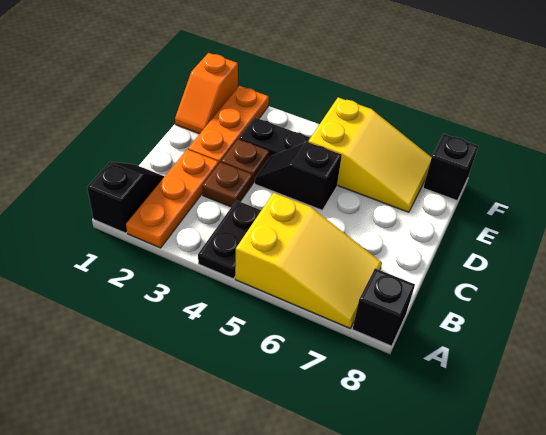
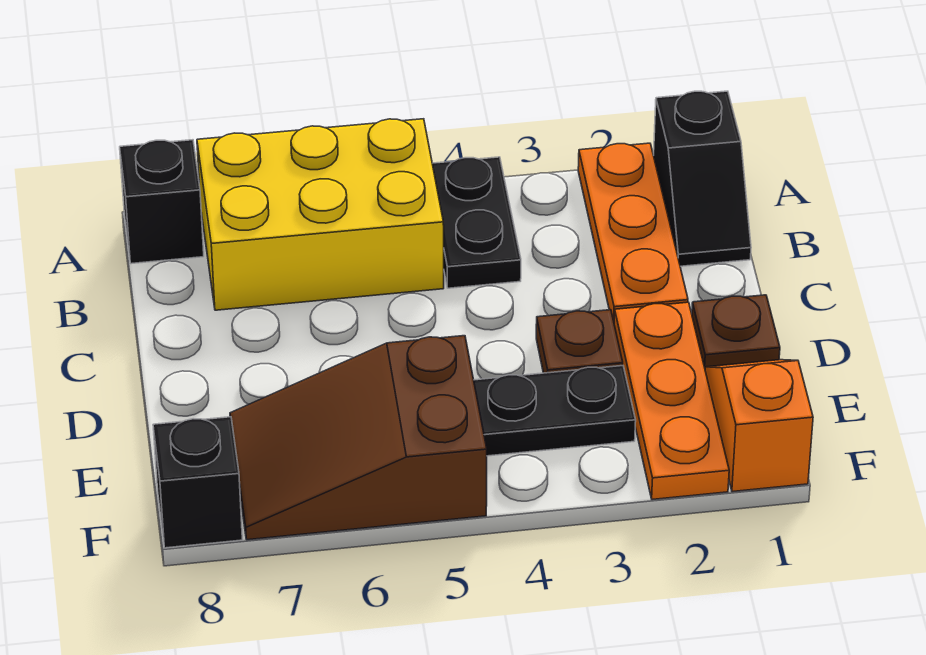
yellow 2x3 slope [235,193,382,328] -> yellow 2x3 brick [197,119,444,310]
brown 1x1 plate [202,162,253,207] -> brown 1x1 plate moved to [692,295,780,367]
black 1x2 slope [255,142,342,210] -> none
yellow 2x3 slope [308,98,432,212] -> brown 2x3 slope [230,336,487,540]

